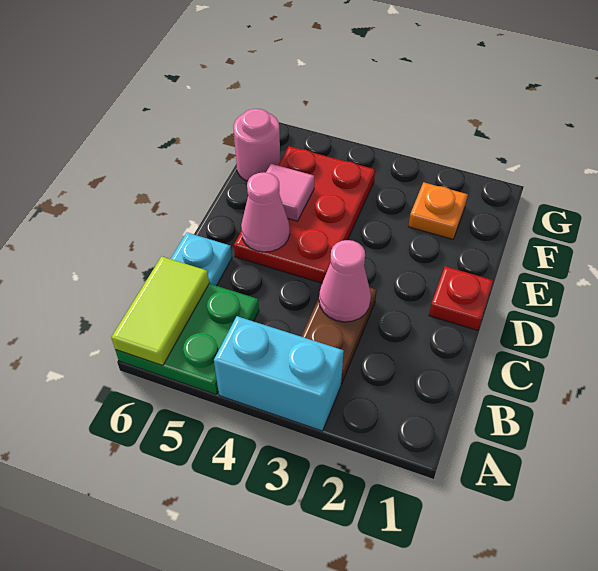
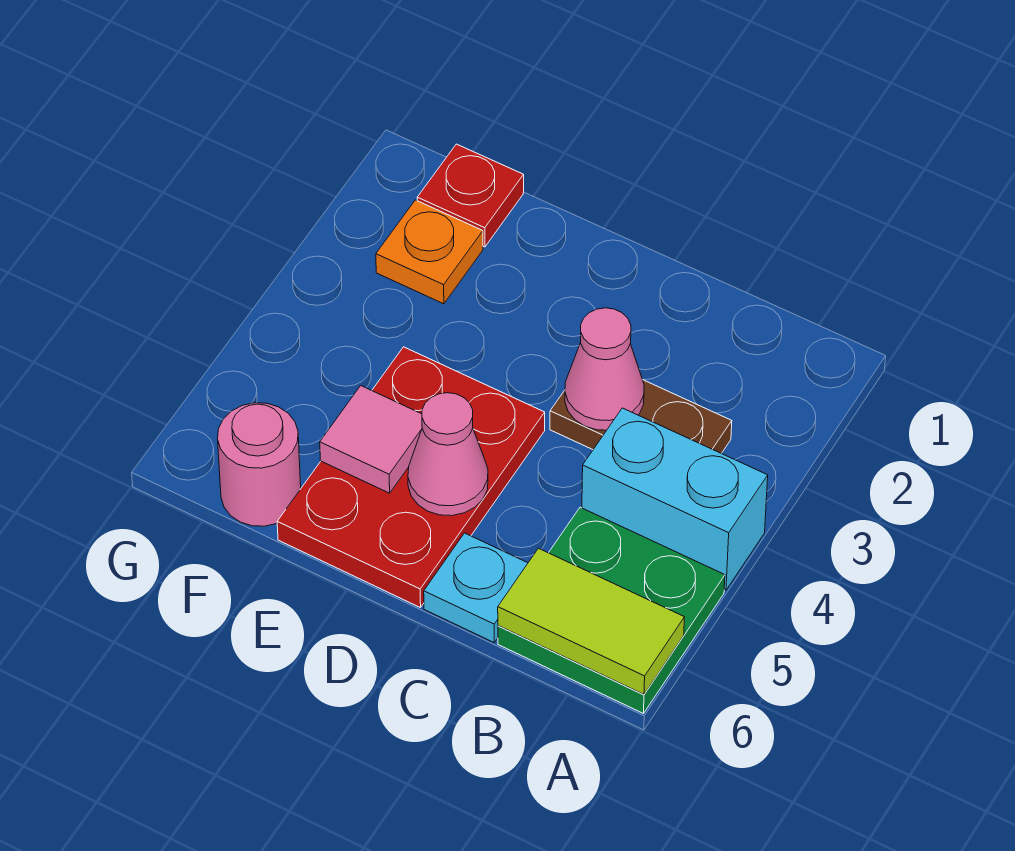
cyan 1x2 brick [214,316,344,431] -> cyan 1x2 brick turned to [582,408,768,590]
red 1x1 plate [429,266,493,330] -> red 1x1 plate moved to [417,144,524,247]
red 2x3 plate [234,146,375,283] -> red 2x3 plate turned to [277,347,545,608]

